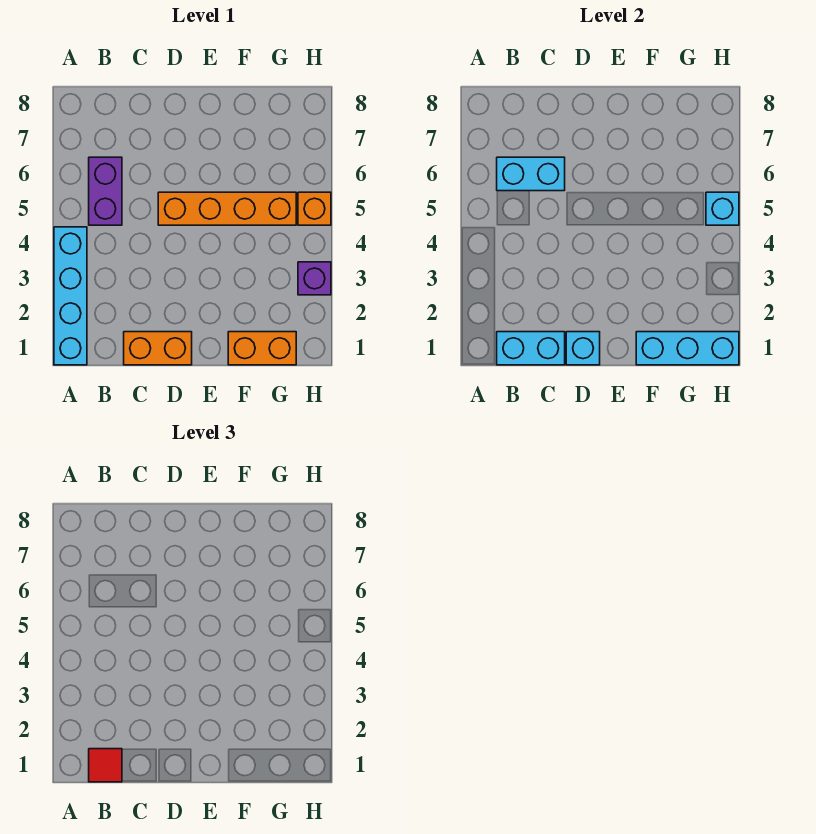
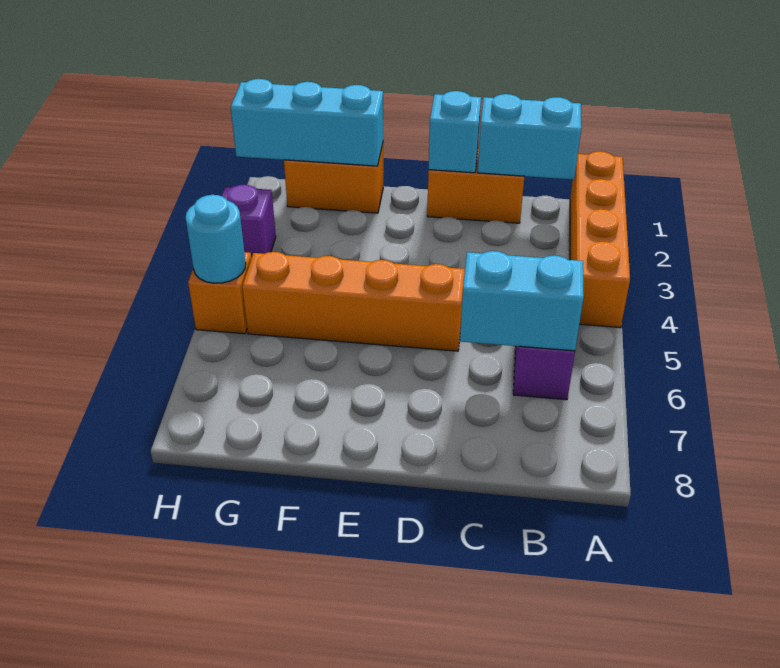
cyan 1x4 brick [54,227,87,365] -> orange 1x4 brick [570,151,630,328]
red 1x1 tile [89,749,122,782] -> none
cyan 1x1 brick [706,192,739,225] -> cyan 1x1 round brick [186,195,246,283]

